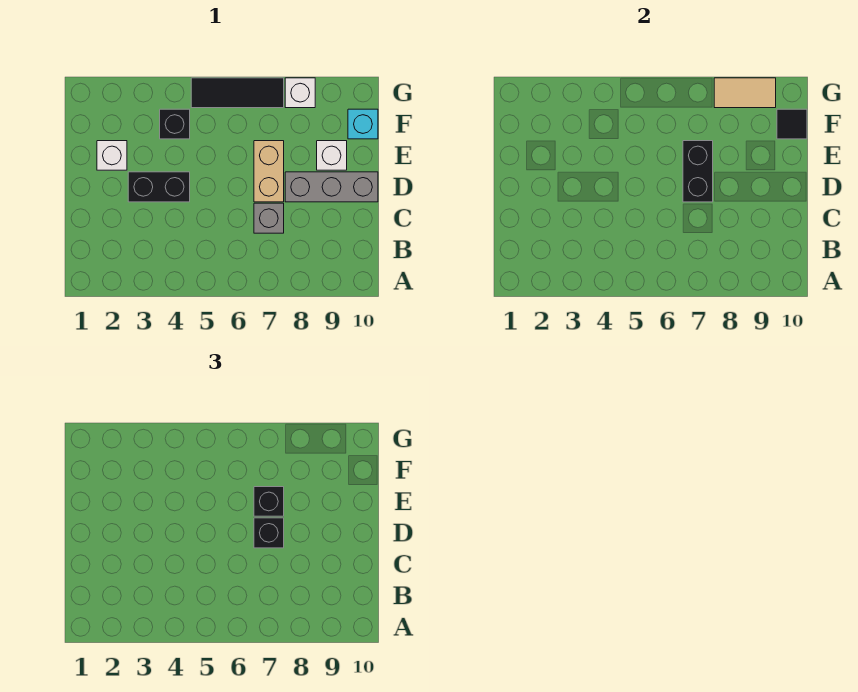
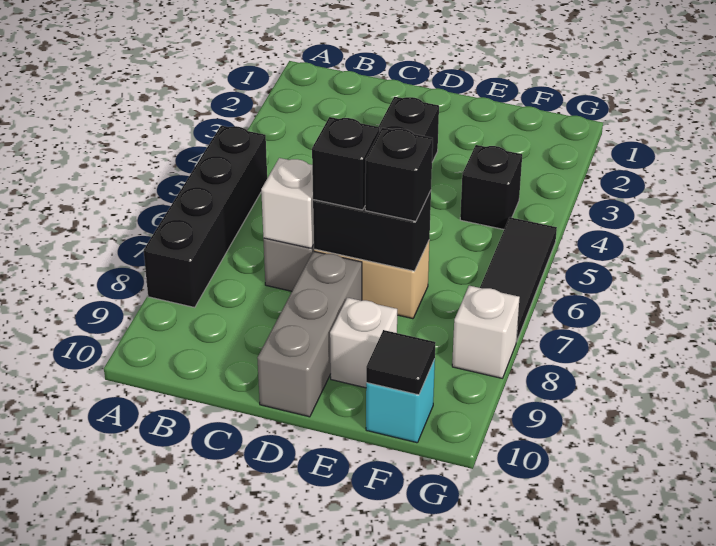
none -> black 1x4 brick [144,126,267,307]
white 1x1 brick [97,141,127,170] -> white 1x1 brick moved to [261,158,314,248]
tan 1x2 tile [714,78,776,108] -> none

